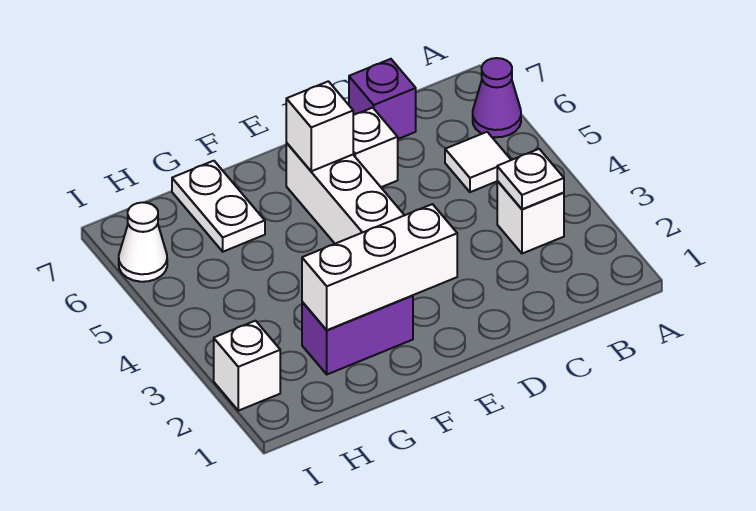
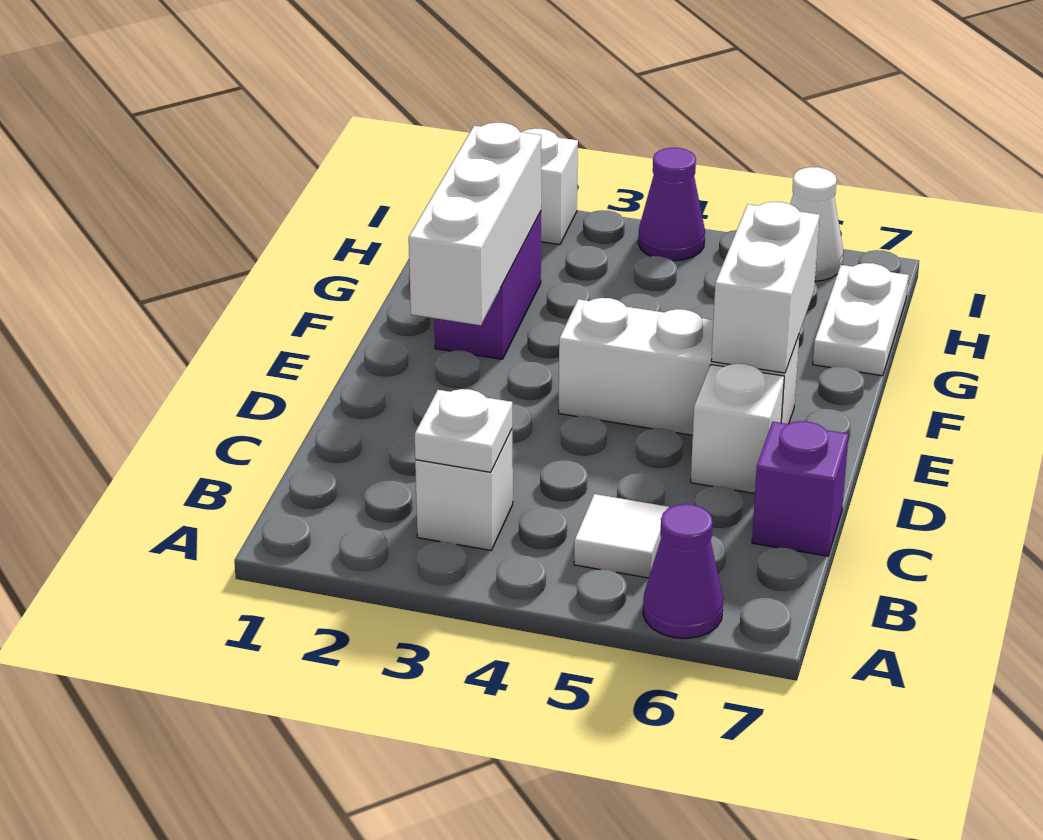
white 1x1 brick [286,81,353,171] -> white 1x2 brick [711,202,820,373]
white 1x2 plate [172,161,265,252] -> white 1x2 plate turned to [813,263,909,376]
none -> purple 1x1 cone [638,148,705,261]

